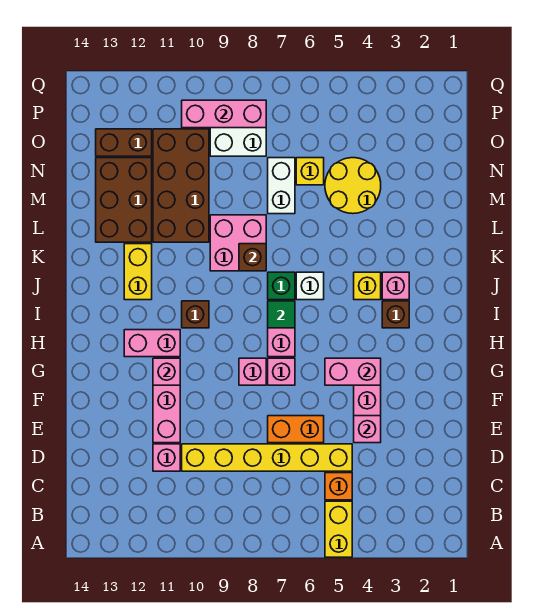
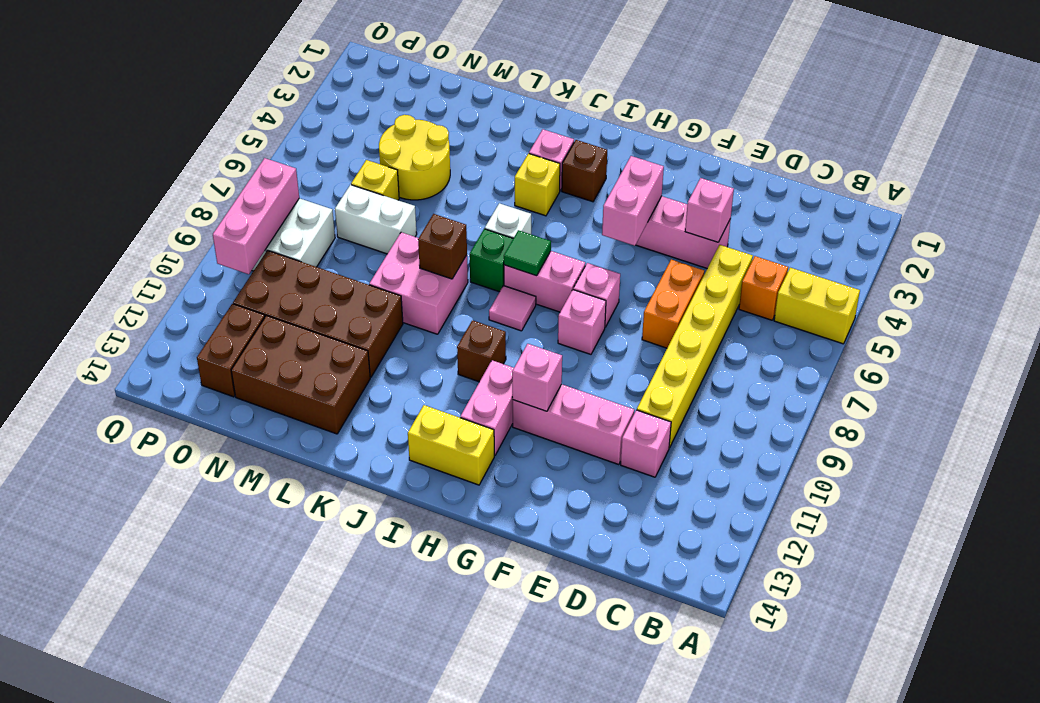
none -> pink 1x1 tile [489,286,536,331]
yellow 1x2 brick [124,244,152,300] -> yellow 1x2 brick moved to [408,405,494,485]

